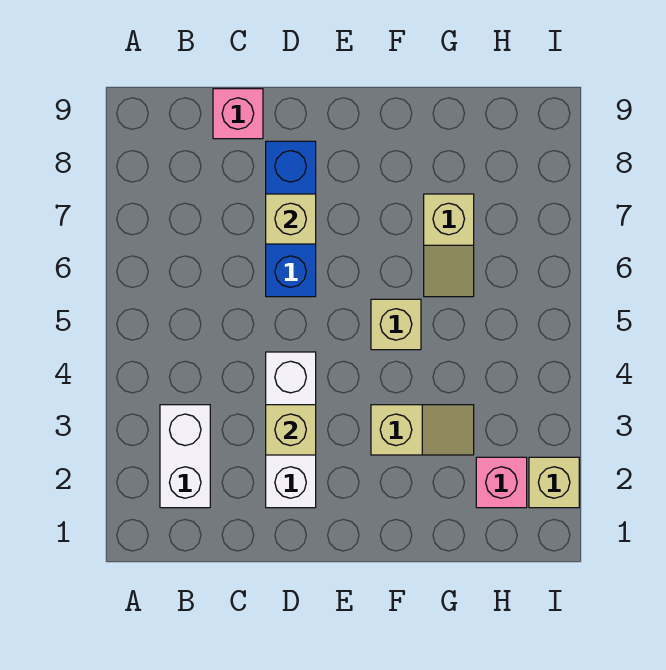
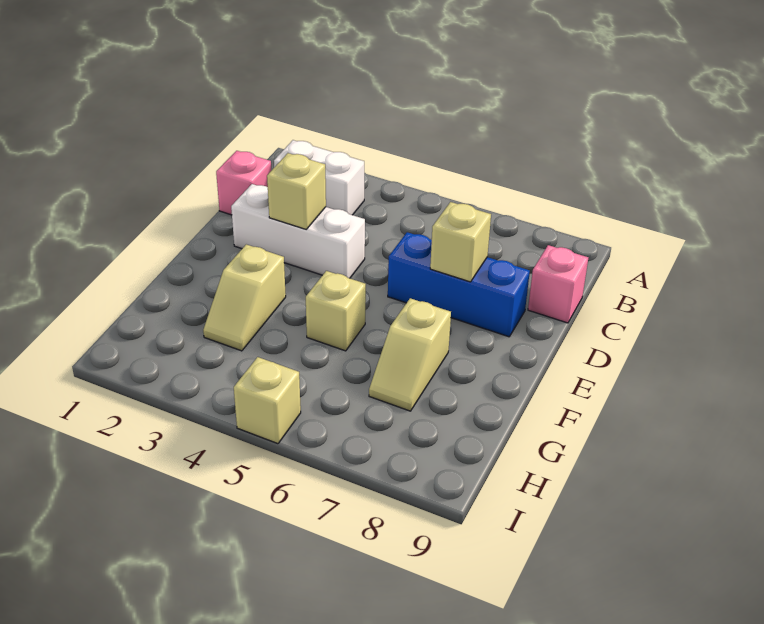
tan 1x2 slope [424,194,474,297] -> tan 1x2 slope turned to [369,298,451,411]
pink 1x1 brick [476,457,527,508] -> pink 1x1 brick moved to [216,151,272,215]
tan 1x1 brick [529,457,579,508] -> tan 1x1 brick moved to [234,357,301,444]

